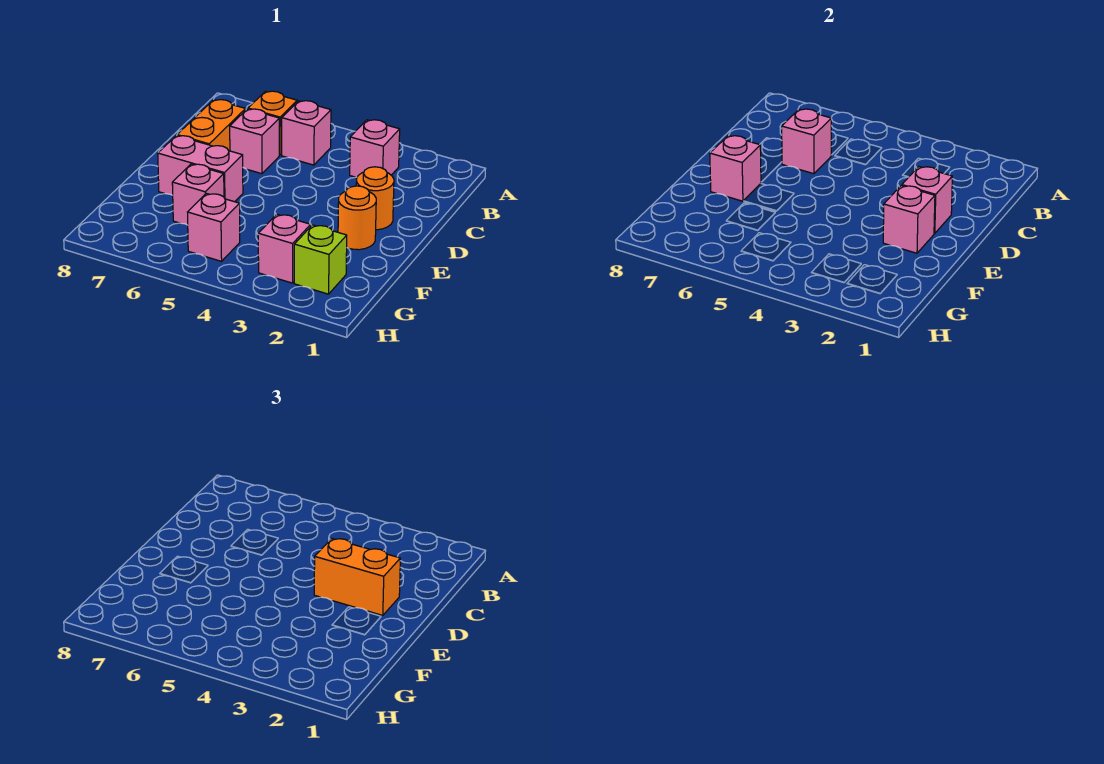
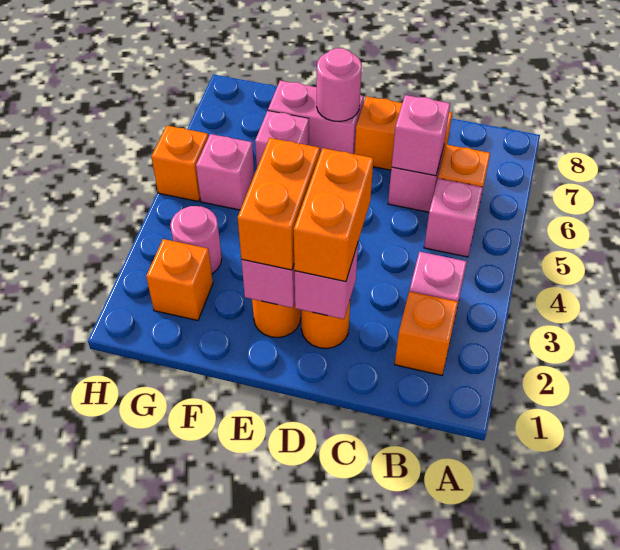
none -> orange 1x1 brick [395,291,458,375]
none -> orange 1x2 brick [238,138,320,270]
pink 1x2 brick [158,136,243,202] -> pink 1x2 brick turned to [268,81,364,154]
pink 1x1 brick [710,136,761,201] -> pink 1x1 round brick [317,48,362,122]
lime 1x1 brick [294,225,347,294] -> orange 1x1 brick [146,239,213,320]
pink 1x1 brick [258,214,311,283] -> pink 1x1 round brick [170,206,222,274]
none -> orange 1x1 brick [151,126,208,201]

